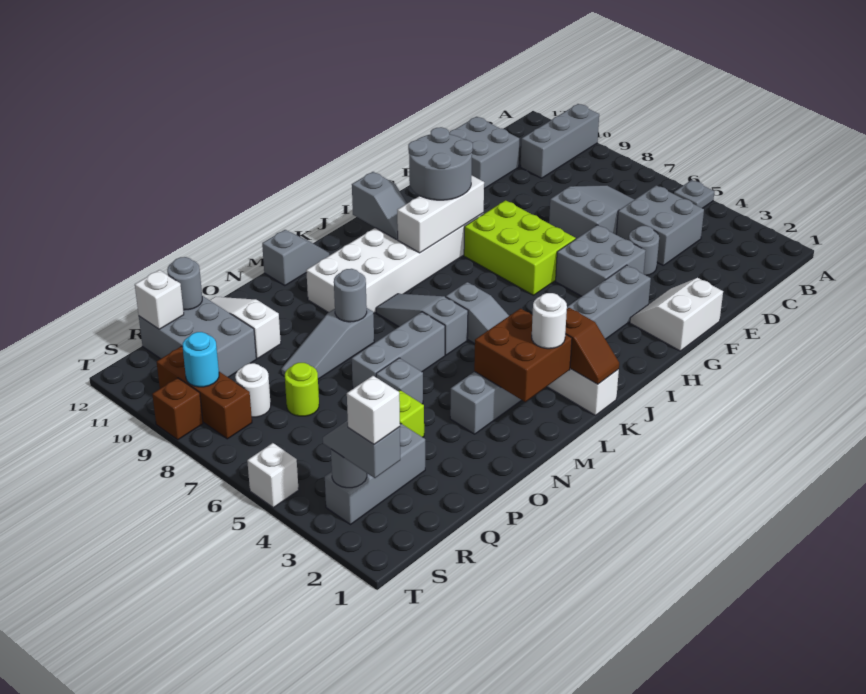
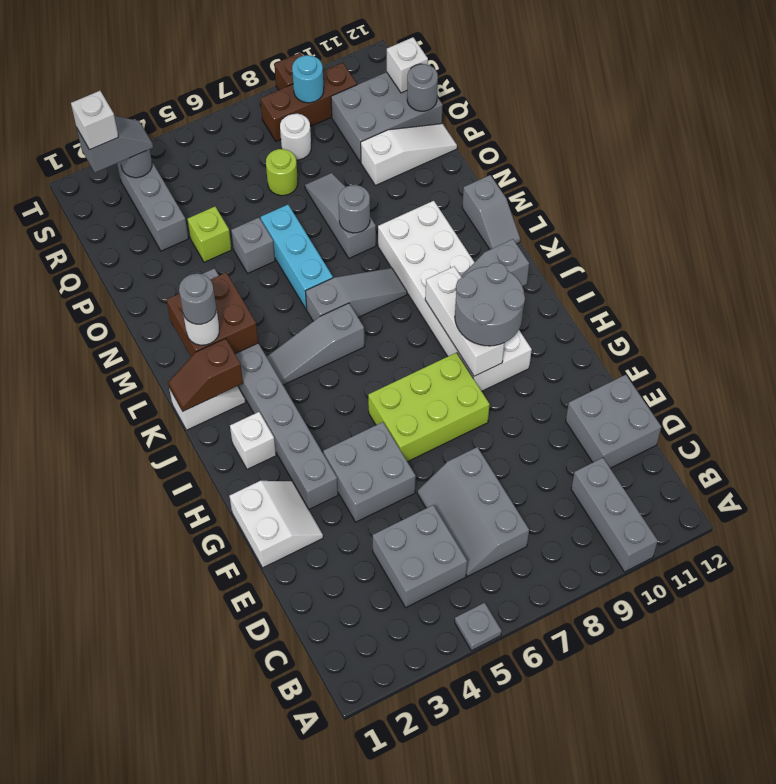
grey 2x3 slope [549,185,634,239] -> grey 2x3 slope turned to [417,447,529,576]
grey 1x1 round brick [629,226,659,276] -> grey 1x1 round brick moved to [179,274,216,324]
grey 1x3 brick [352,312,445,389] -> cyan 1x3 brick [261,205,333,309]
white 1x1 brick [247,443,299,508] -> white 1x1 brick moved to [230,412,276,469]

